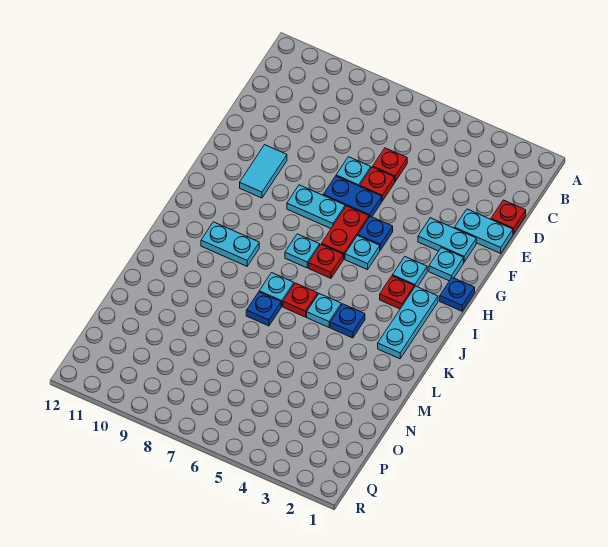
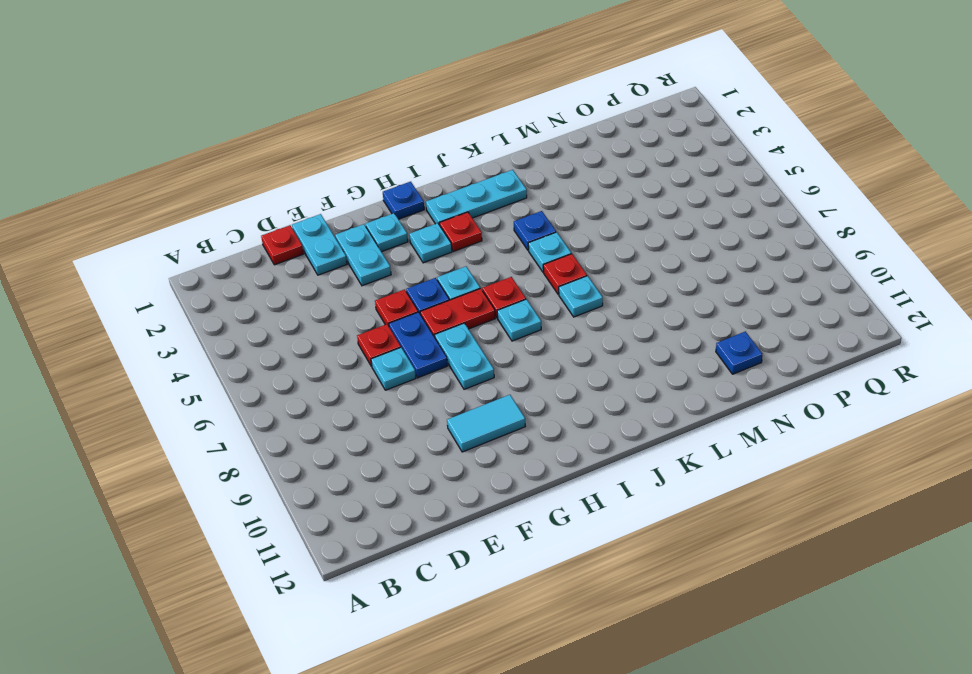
red 1x1 plate [373,148,407,181] -> red 1x1 plate moved to [375,290,418,326]
cyan 1x2 plate [201,222,259,266] -> none
blue 1x1 plate [246,292,281,326] -> blue 1x1 plate moved to [716,331,762,374]

